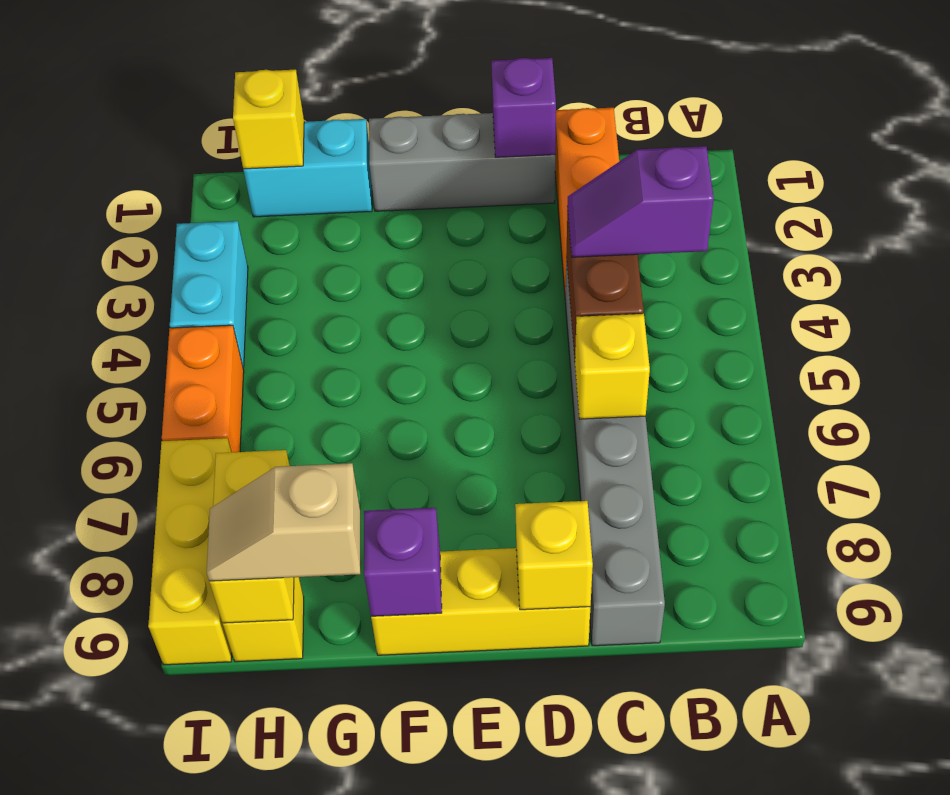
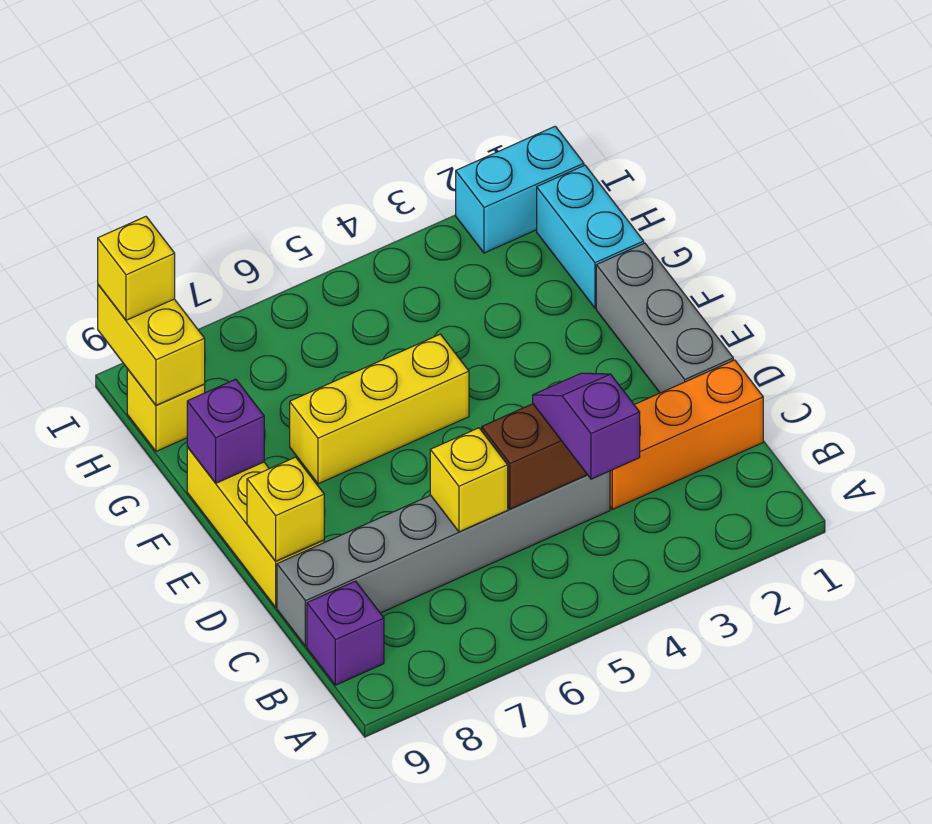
purple 1x1 brick [491,58,556,157] -> purple 1x1 brick moved to [307,581,384,685]
tan 1x2 slope [207,463,360,581] -> none
yellow 1x1 brick [233,70,304,169] -> yellow 1x1 brick moved to [98,217,175,320]
yellow 1x2 brick [209,450,294,623] -> yellow 1x2 brick turned to [98,285,205,405]
cyan 1x2 brick [170,221,248,367] -> cyan 1x2 brick moved to [456,126,584,253]
orange 1x2 brick [162,325,244,452] -> none
yellow 1x3 brick [148,438,232,665] -> yellow 1x3 brick moved to [290,334,469,484]

